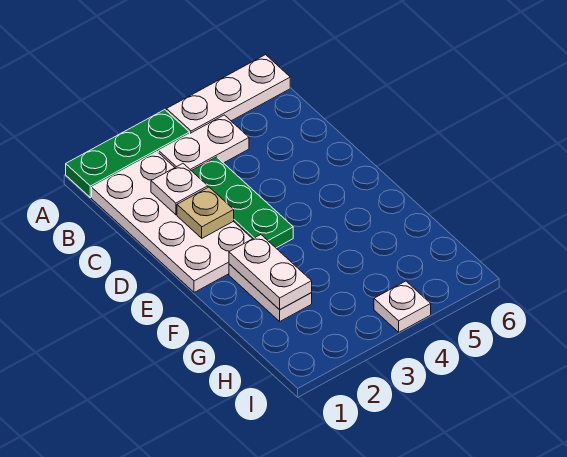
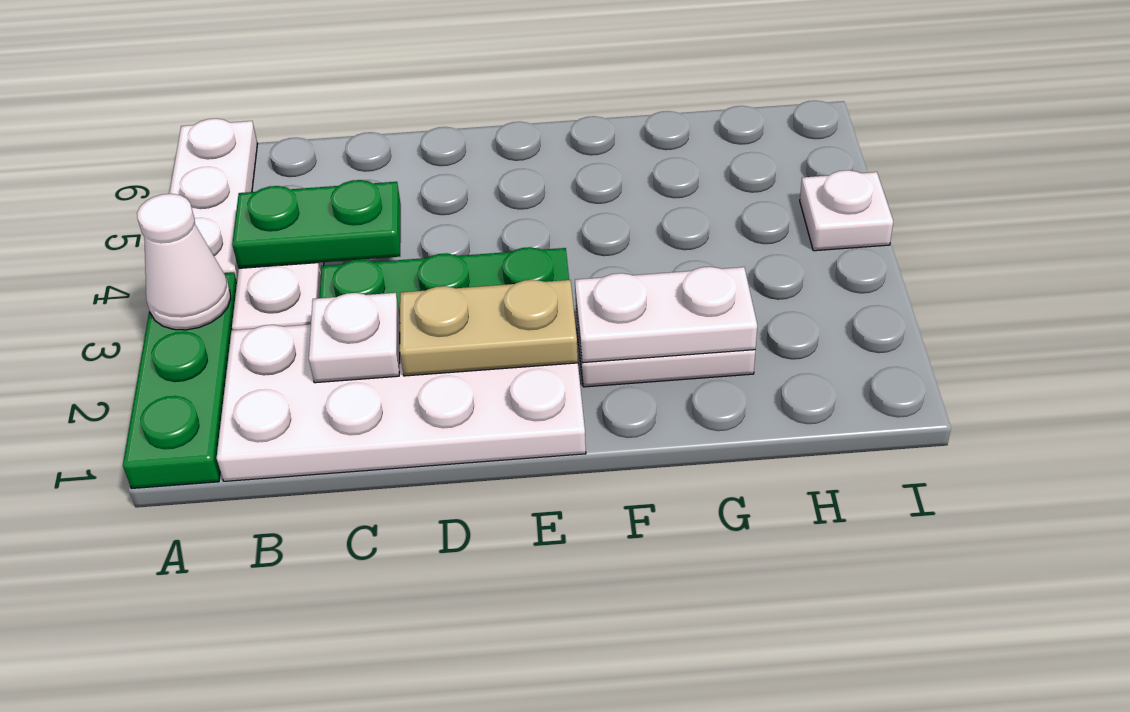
none -> white 1x1 cone [137,194,231,330]
none -> green 1x2 plate [232,180,401,268]
tan 1x1 plate [177,187,234,238] -> tan 1x2 plate [400,280,578,376]

